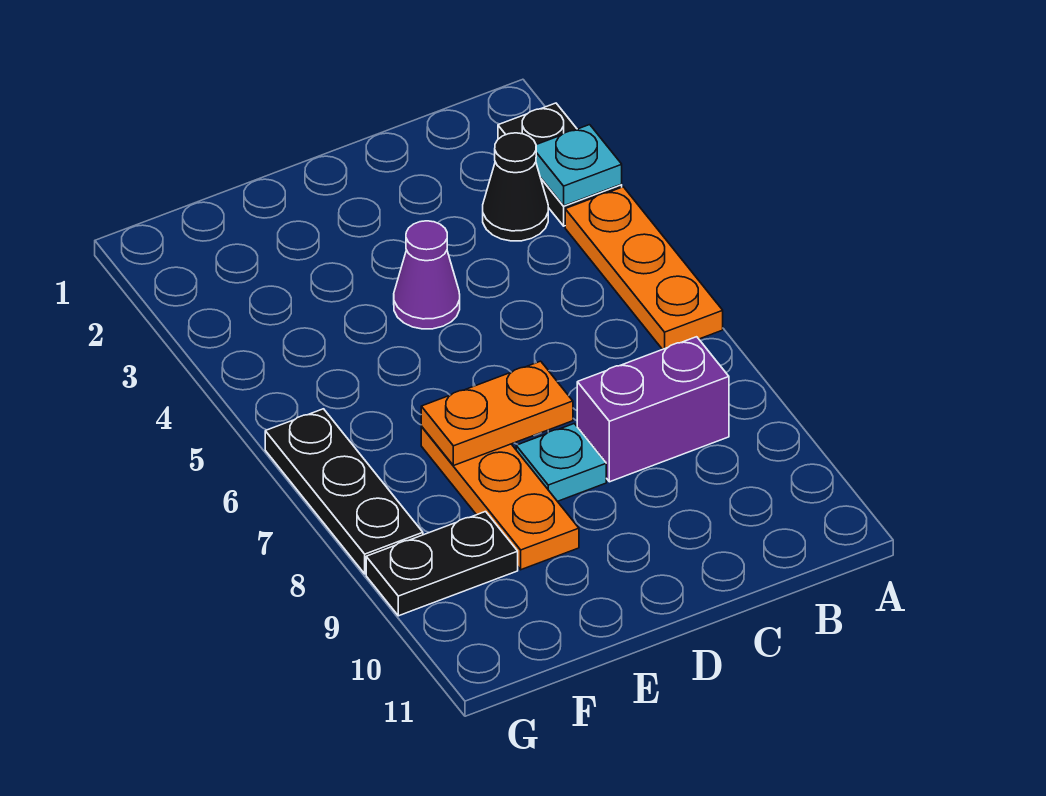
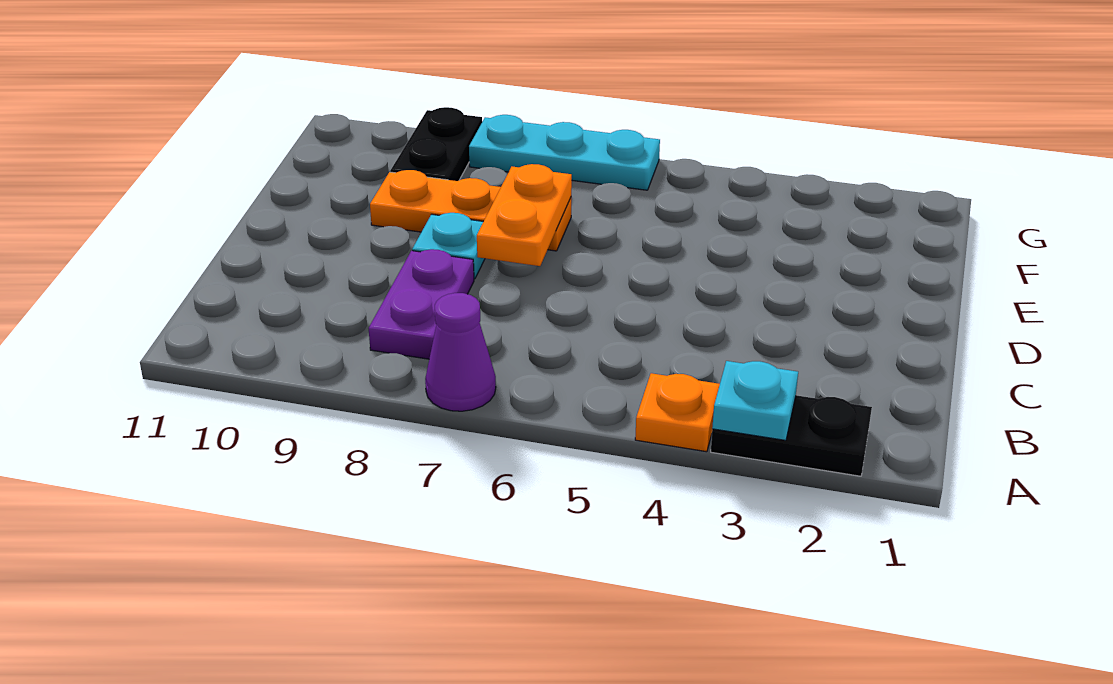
orange 1x3 plate [565,187,723,349] -> orange 1x1 plate [635,373,720,452]
black 1x1 cone [483,133,548,241] -> none
purple 1x2 brick [577,337,729,482] -> purple 1x2 plate [369,249,474,359]
purple 1x1 cone [394,221,460,329] -> purple 1x1 cone moved to [425,293,496,411]
black 1x3 plate [265,409,423,574] -> cyan 1x3 plate [469,115,660,190]

